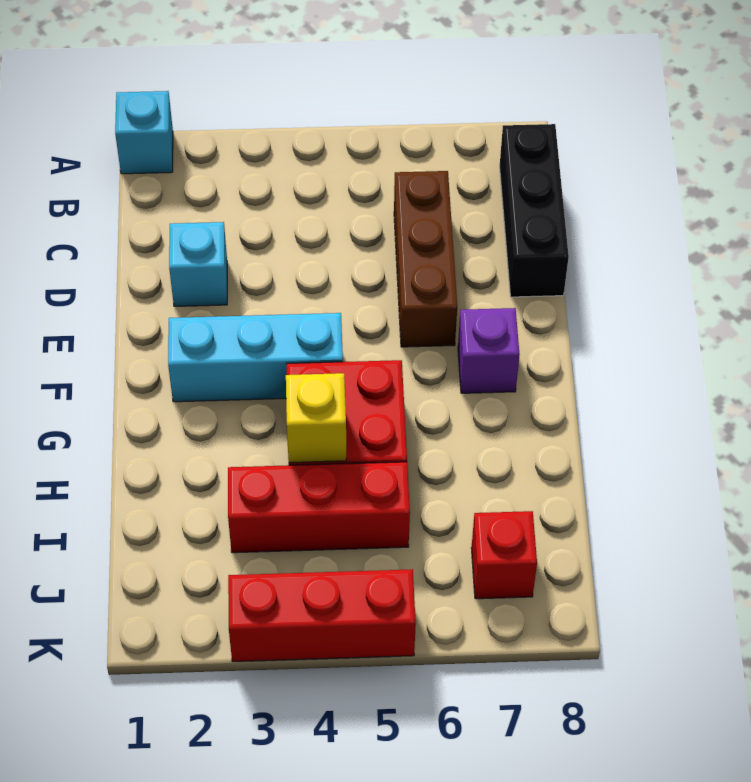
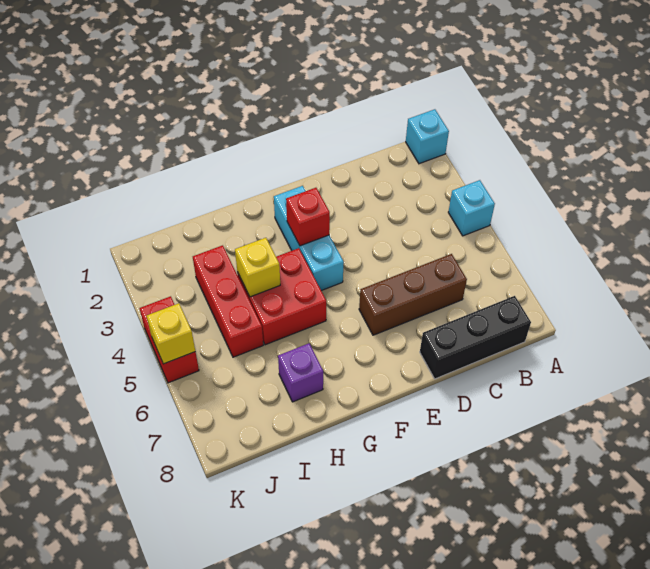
cyan 1x1 brick [169,222,227,306] -> cyan 1x1 brick moved to [448,180,495,236]
purple 1x1 brick [458,308,520,393] -> purple 1x1 brick moved to [278,343,323,402]
red 1x1 brick [471,511,537,599] -> red 1x1 brick moved to [286,188,330,246]
red 1x3 brick [228,569,416,662] -> red 1x2 brick [139,296,199,383]
none -> yellow 1x1 brick [147,303,195,364]

